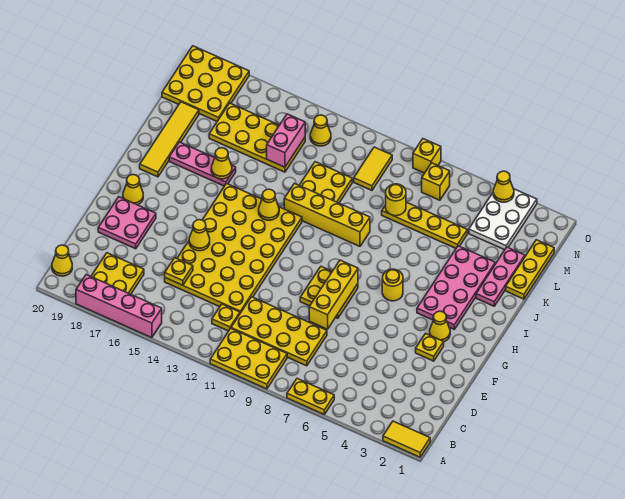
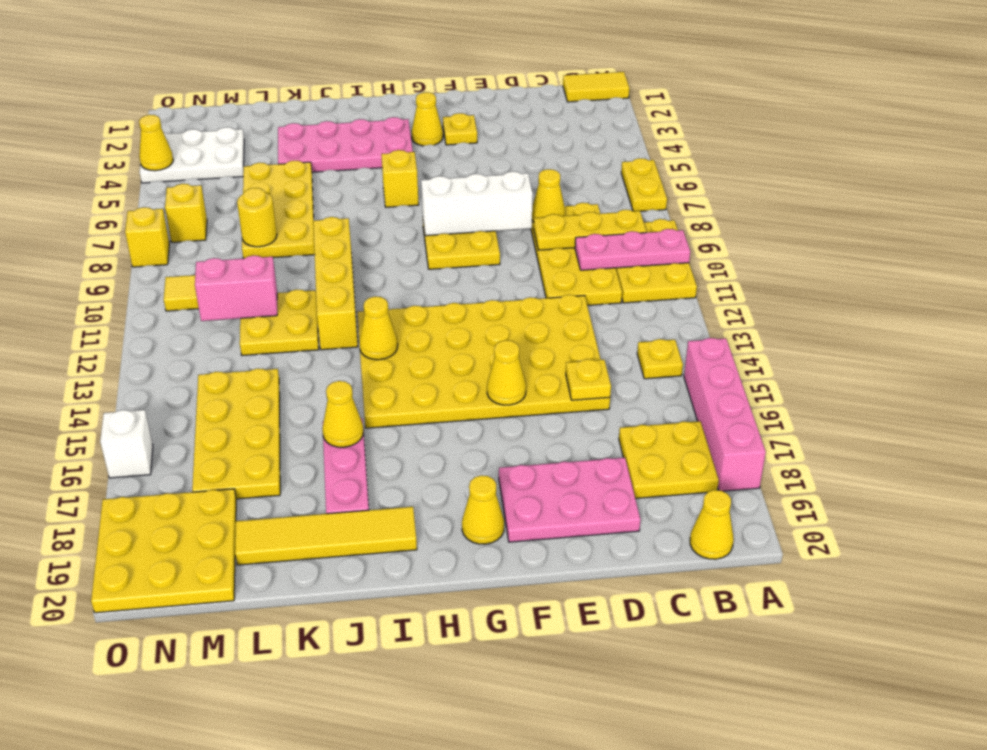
yellow 1x2 tile [383,421,430,457] -> yellow 1x2 tile turned to [563,72,629,102]
yellow 1x1 plate [212,304,240,331] -> yellow 1x1 plate moved to [637,339,683,379]
yellow 1x3 brick [309,260,358,329] -> white 1x3 brick [421,172,533,236]
pink 2x2 plate [98,197,156,249] -> pink 2x3 plate [499,458,640,542]
yellow 1x1 round brick [382,269,403,301] -> yellow 1x1 brick [381,150,419,207]
pink 1x3 plate [476,247,525,306] -> pink 1x3 plate moved to [575,229,690,270]
yellow 1x3 plate [506,240,554,299] -> yellow 1x3 plate moved to [534,210,646,250]
yellow 1x4 plate [382,202,467,248] -> yellow 2x4 plate [242,161,315,259]
pink 1x2 brick [267,114,305,167] -> pink 1x2 brick moved to [195,255,277,321]
yellow 1x1 cone [310,115,331,146] -> yellow 1x1 cone moved to [532,169,565,222]
none -> white 1x1 brick [100,410,153,478]

